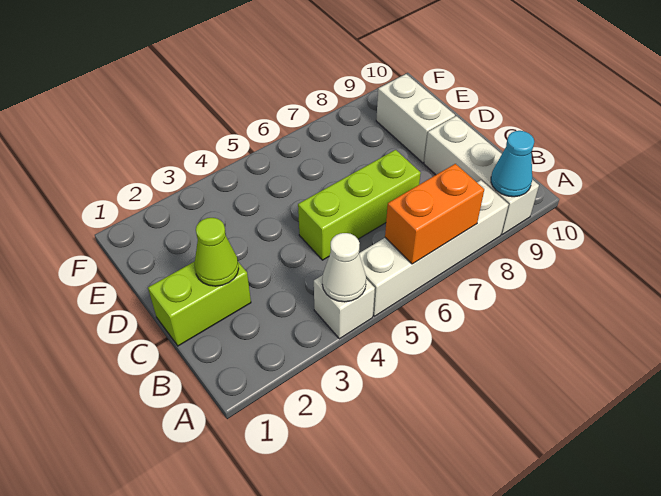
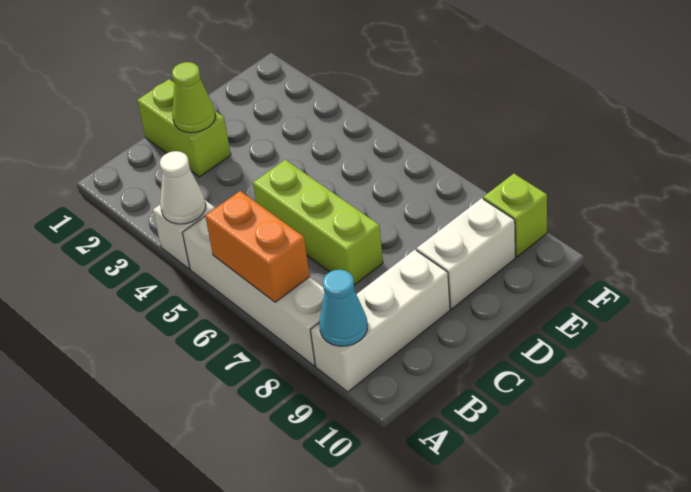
none -> lime 1x1 brick [483,174,547,257]

